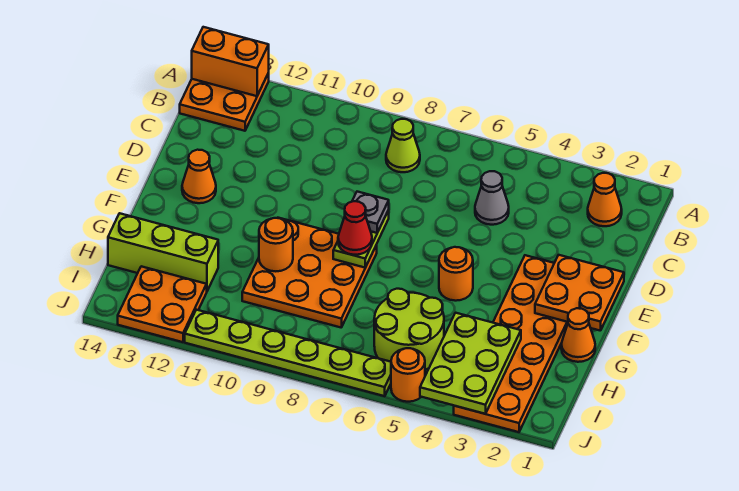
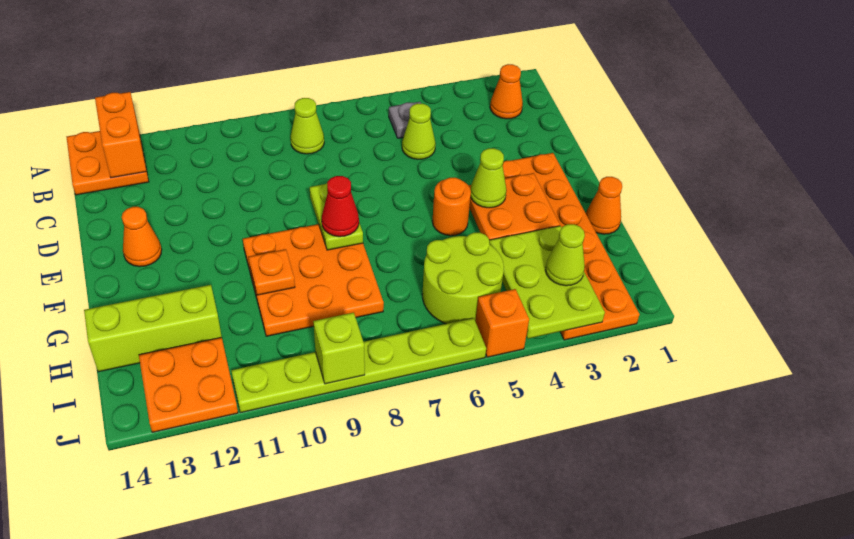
orange 1x2 brick [192,27,269,96] -> orange 1x2 brick turned to [95,92,147,178]
grey 1x1 cone [475,171,509,225] -> lime 1x1 cone [402,103,436,159]
orange 2x2 plate [535,255,624,331] -> orange 2x2 plate moved to [468,173,560,240]
grey 1x1 plate [352,192,389,233] -> grey 1x1 plate moved to [389,102,421,138]
none -> lime 1x1 cone [470,148,507,208]
orange 1x1 round brick [259,218,293,271] -> orange 1x1 plate [249,249,295,295]
none -> lime 1x1 cone [546,224,585,286]
orange 1x1 round brick [391,348,425,402] -> orange 1x1 brick [475,289,529,357]
none -> lime 1x1 brick [313,313,365,384]

